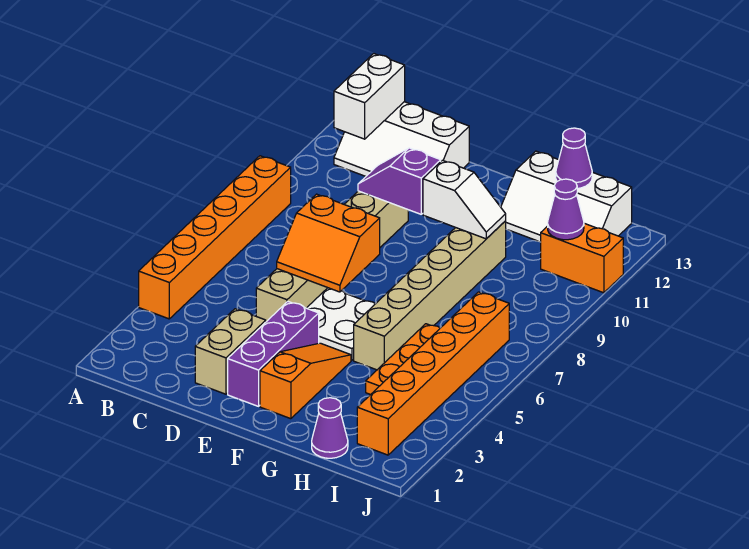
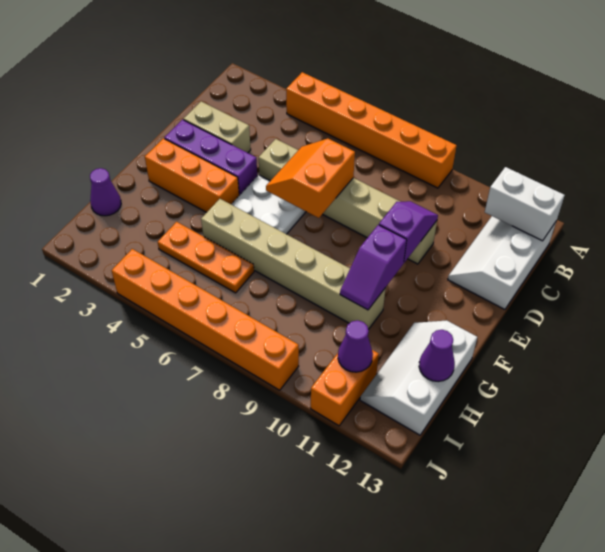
orange 1x3 slope [260,343,351,419] -> orange 1x3 brick [145,138,239,212]
white 1x2 slope [423,160,506,239] -> purple 1x2 slope [340,225,407,310]
orange 1x6 brick [357,292,509,455] -> orange 1x6 brick moved to [112,249,299,390]

